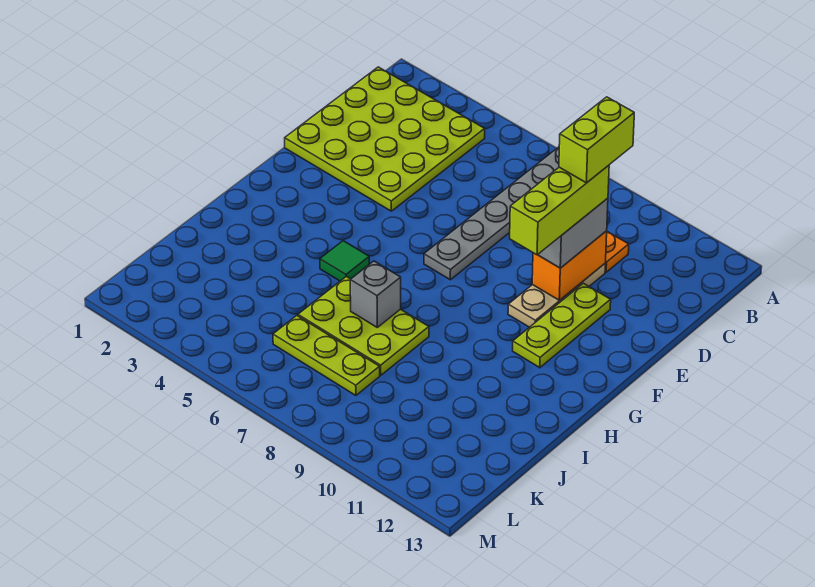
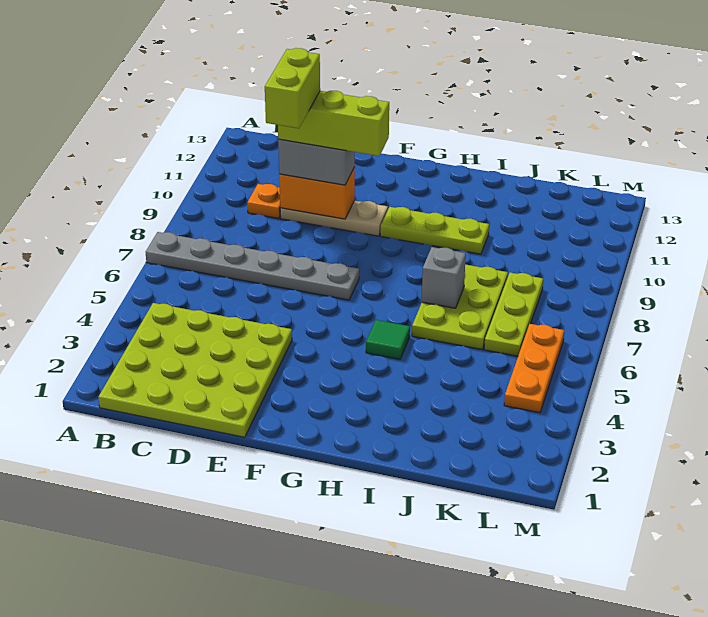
lime 1x2 brick [559,97,634,183] -> lime 1x2 brick turned to [265,48,320,128]
lime 1x3 plate [513,283,611,368] -> lime 1x3 plate moved to [380,207,489,254]
none -> orange 1x3 plate [504,324,564,413]

